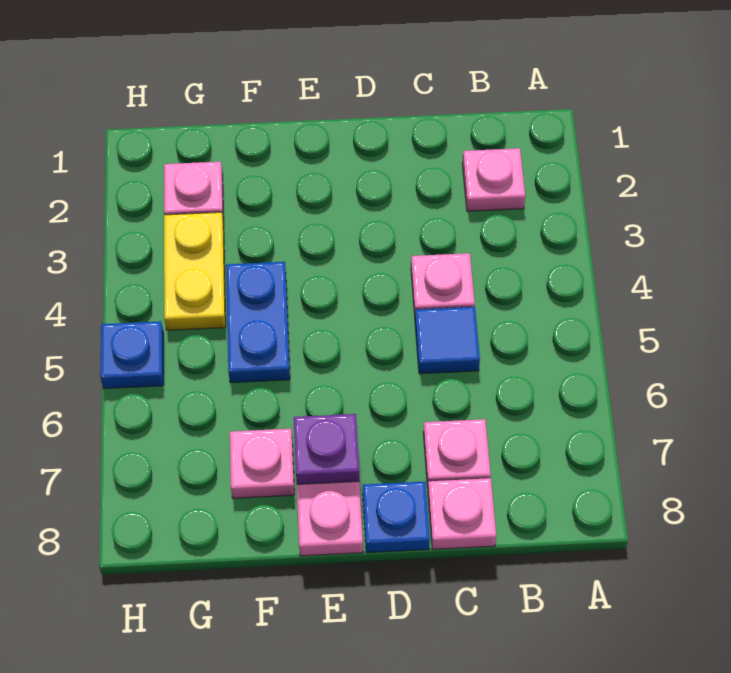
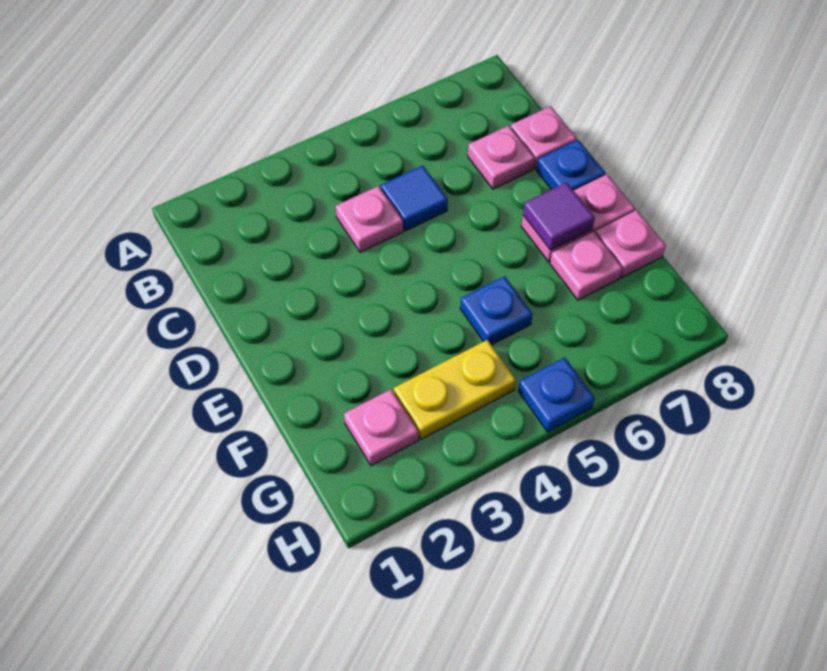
pink 1x1 plate [462,148,525,211] -> pink 1x1 plate moved to [595,210,666,278]
purple 1x1 plate [294,414,359,484] -> purple 1x1 tile [523,182,595,250]
blue 1x2 plate [226,262,290,383] -> blue 1x1 plate [460,276,533,345]

